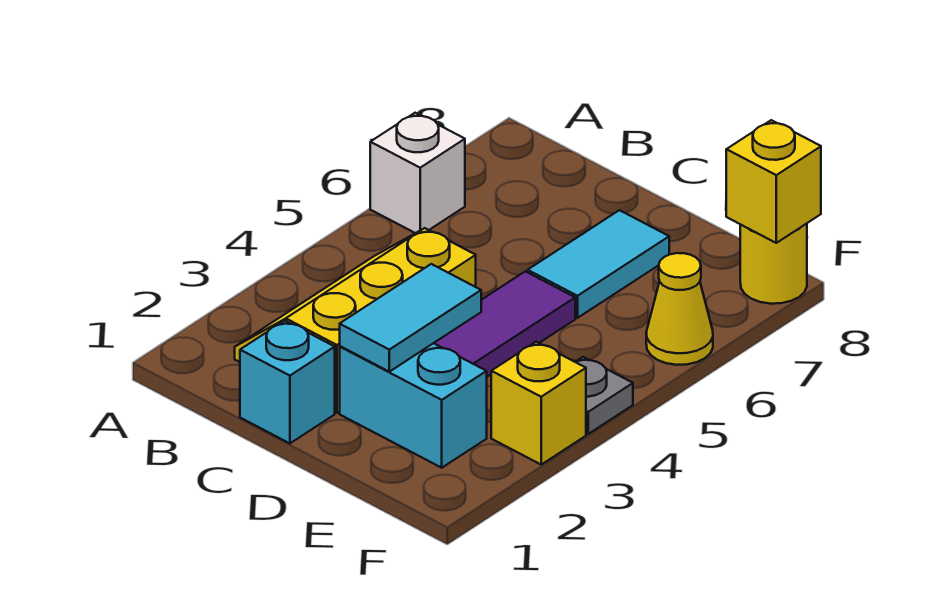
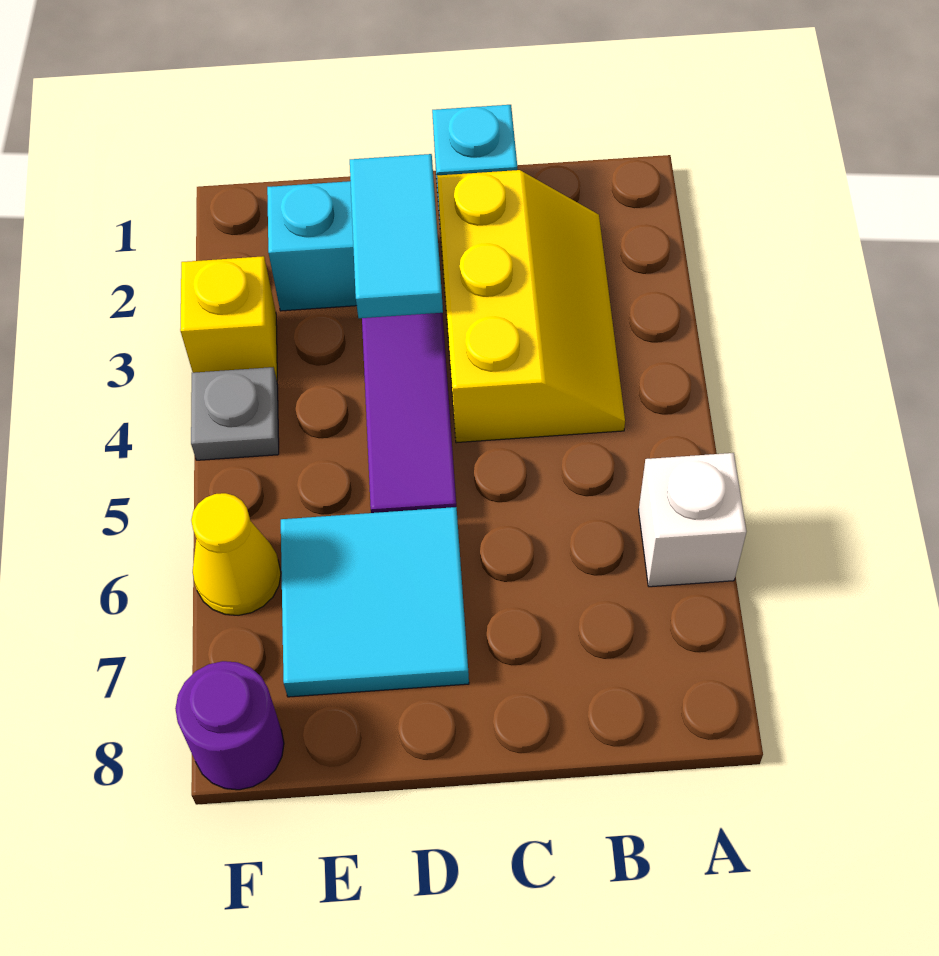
cyan 1x2 tile [528,210,669,318] -> cyan 2x2 tile [281,507,469,697]
yellow 1x1 round brick [740,224,807,304] -> purple 1x1 round brick [175,661,284,790]
yellow 1x1 brick [726,120,821,243] -> none

